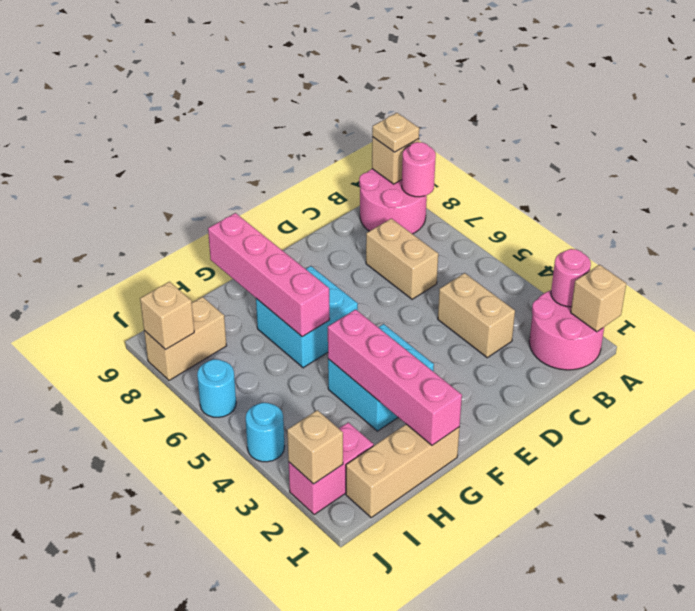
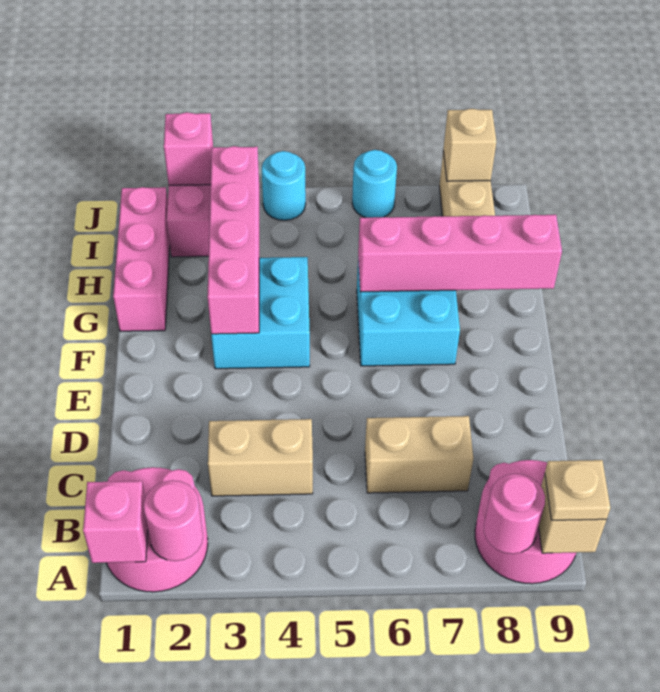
tan 1x1 brick [571,265,626,332] -> pink 1x1 brick [83,481,148,563]
tan 1x3 brick [346,424,460,517] -> pink 1x3 brick [113,187,170,331]
pink 1x4 brick [328,309,462,445] -> pink 1x4 brick turned to [207,146,259,334]
tan 1x1 brick [287,410,343,484] -> pink 1x1 brick [164,112,213,185]

